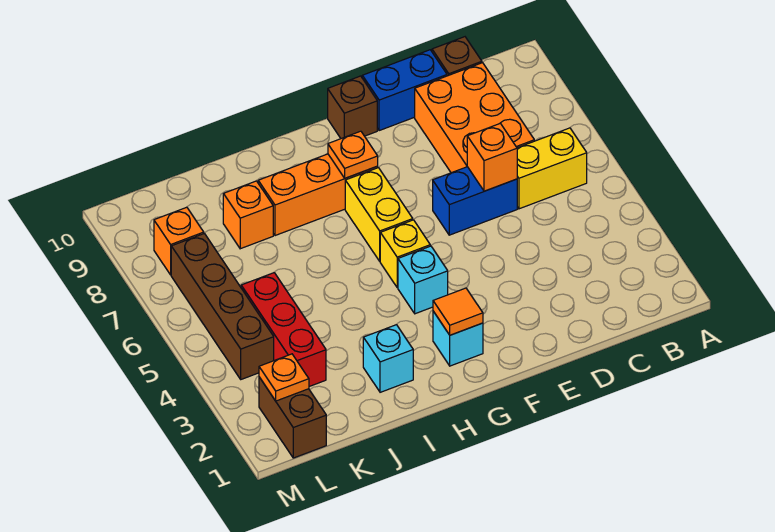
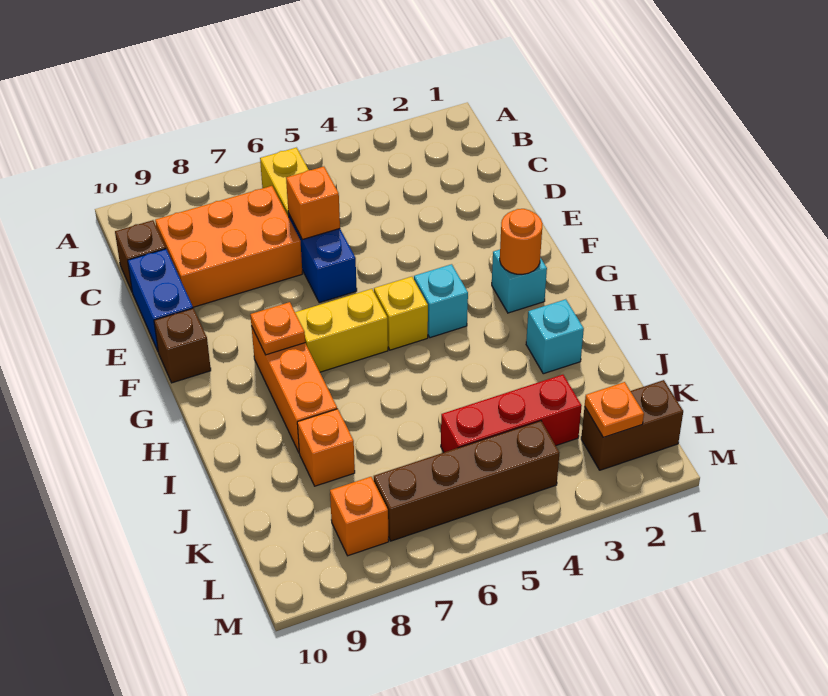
orange 1x1 tile [433,288,483,335] -> orange 1x1 round brick [500,209,543,274]

